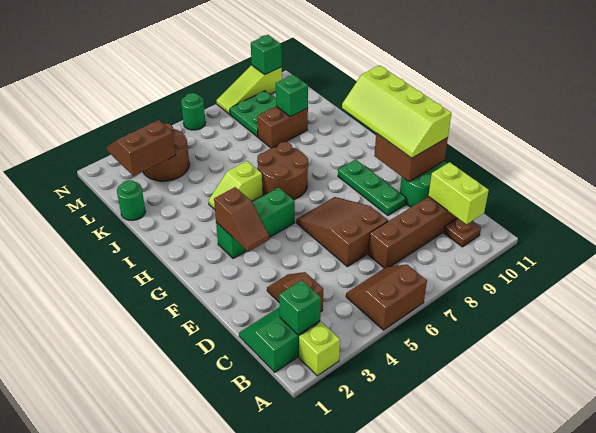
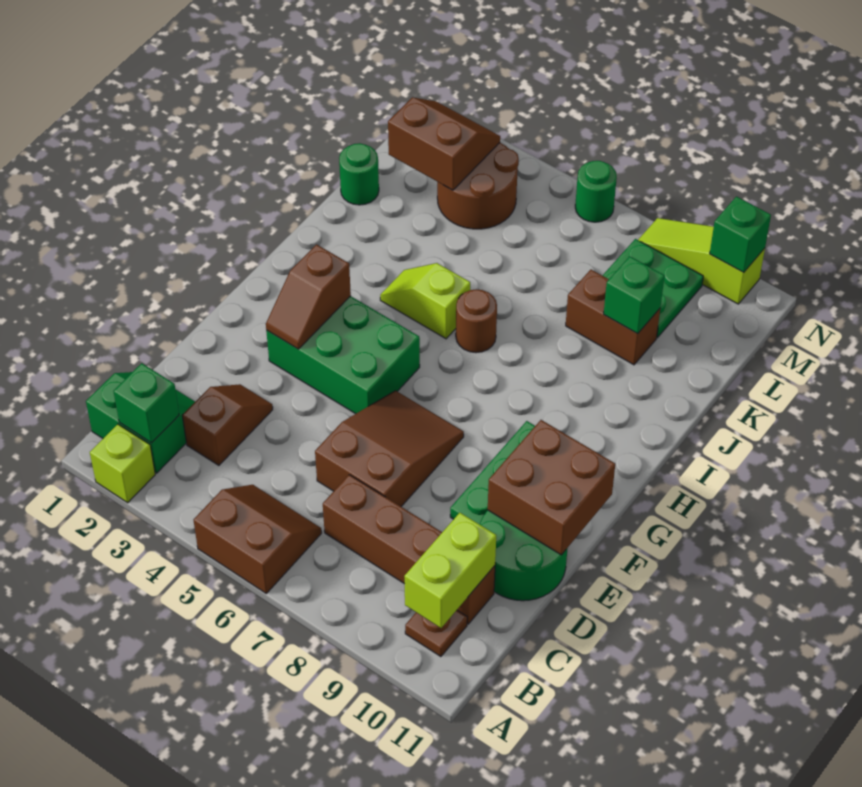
lime 2x4 slope [342,65,452,158] -> none
green 1x3 brick [216,188,295,259] -> green 2x3 brick [266,296,420,414]
brown 2x2 round brick [257,142,308,200] -> brown 1x1 round brick [456,289,497,353]

